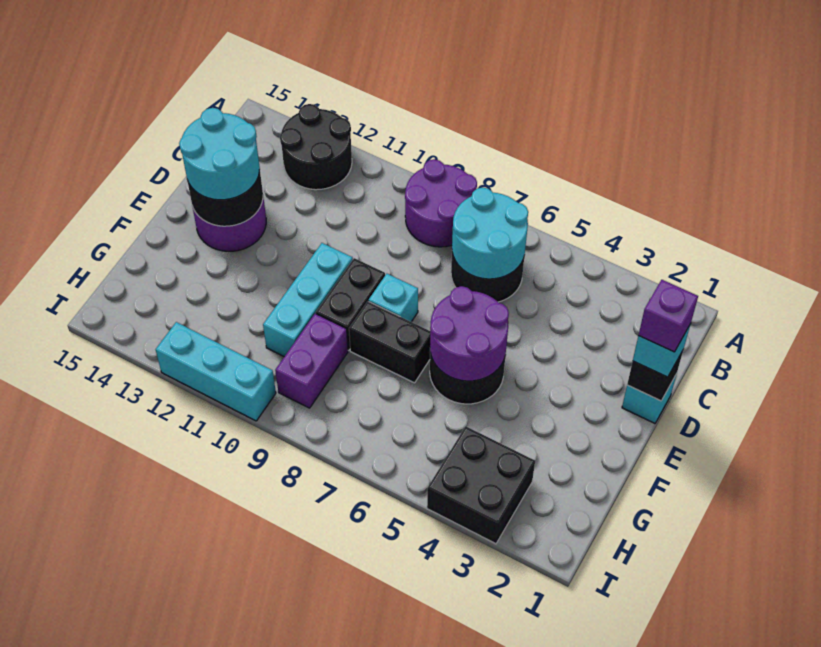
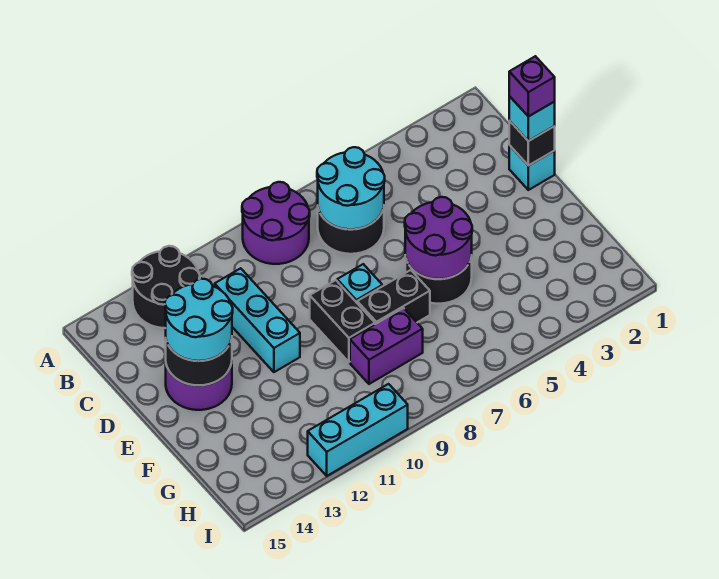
cyan 1x3 brick [263,243,353,357] -> cyan 1x3 brick moved to [215,268,300,372]
purple 1x2 brick [275,314,348,408] -> purple 1x2 brick turned to [350,308,423,384]
black 2x2 brick [427,426,535,544] -> none

